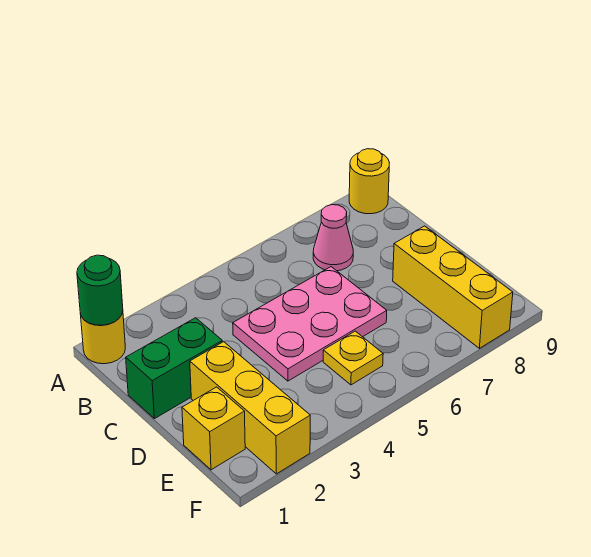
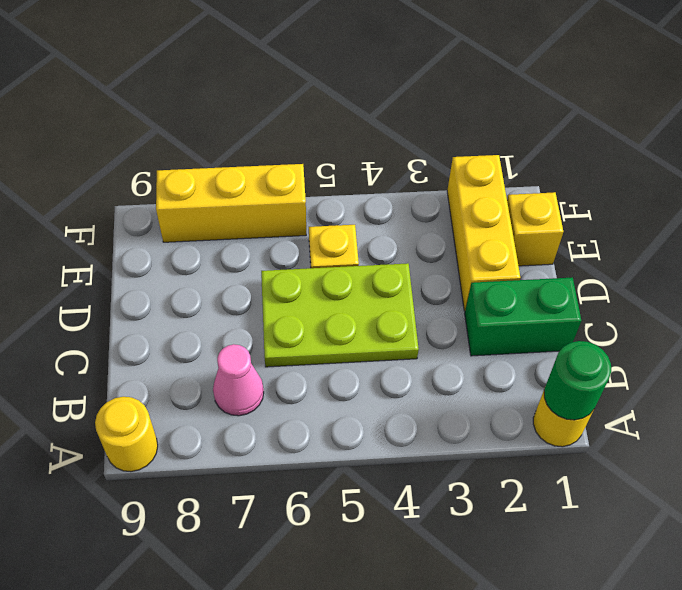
pink 2x3 plate [233,267,387,381] -> lime 2x3 plate [261,263,419,367]
yellow 1x3 brick [393,226,513,348] -> yellow 1x3 brick turned to [156,164,306,242]

